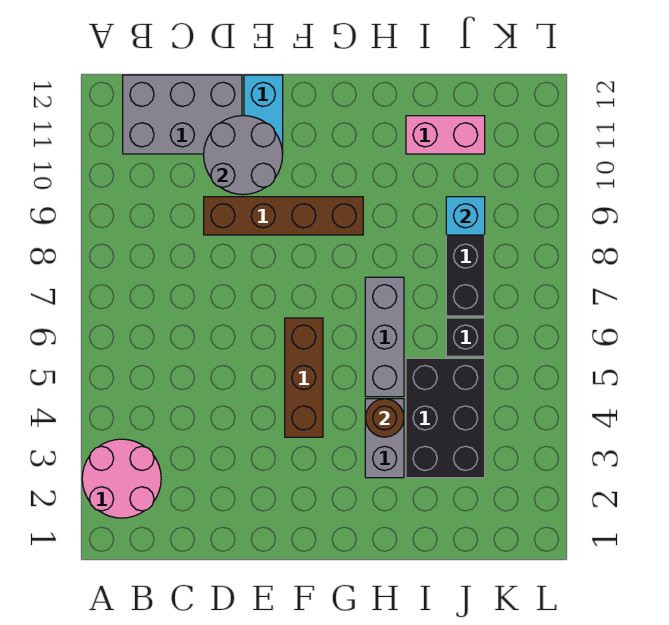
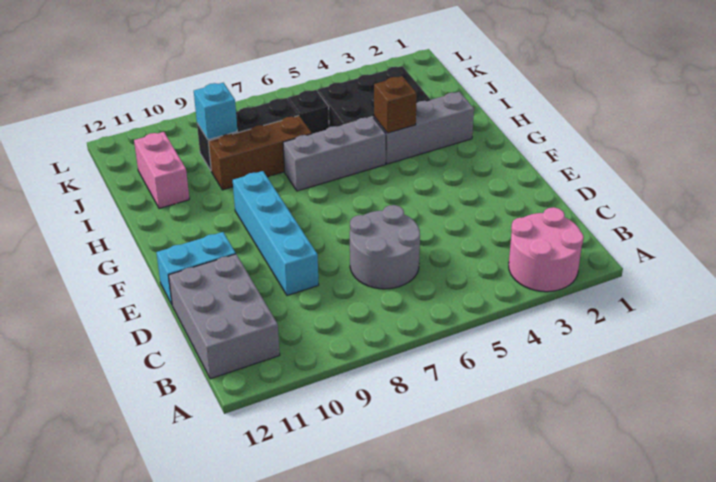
brown 1x4 brick [204,197,363,235] -> cyan 1x4 brick [233,171,319,296]
grey 2x2 round brick [204,116,283,195] -> grey 2x2 round brick moved to [350,205,420,289]
brown 1x3 brick [285,318,323,437] -> brown 1x3 brick moved to [208,116,312,190]
grey 1x2 brick [365,399,404,478] -> grey 1x3 brick [374,92,474,164]
brown 1x1 round brick [365,399,404,437] -> brown 1x1 brick [374,76,417,133]

